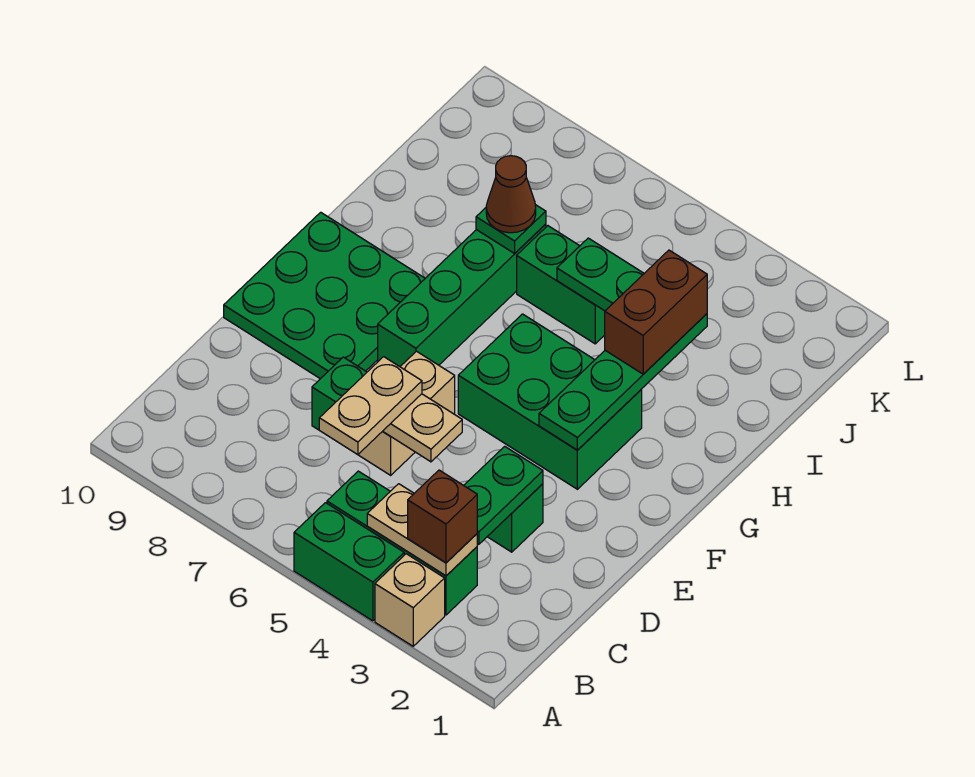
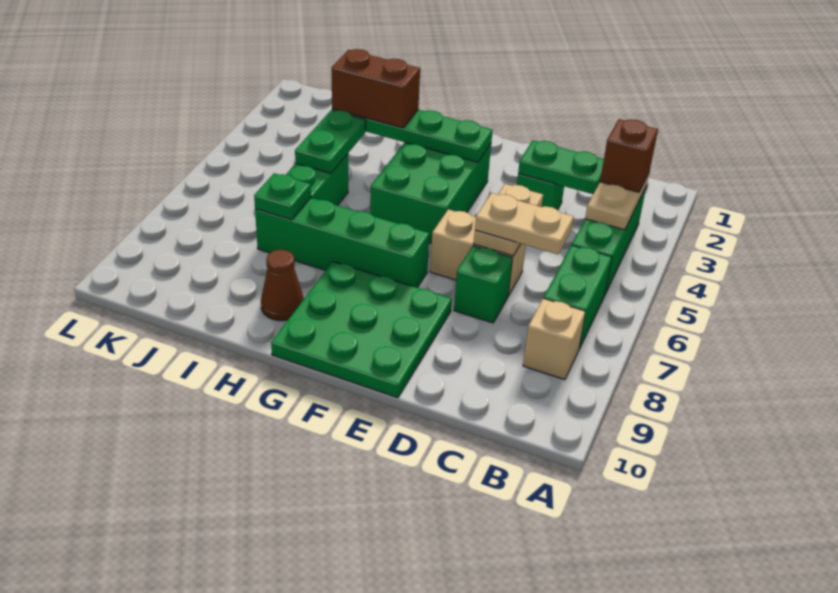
tan 1x1 brick [375,554,445,646] -> tan 1x1 brick moved to [523,298,586,380]
green 1x2 brick [294,503,404,621] -> green 1x2 brick moved to [544,245,612,349]
brown 1x1 cone [486,156,536,233] -> brown 1x1 cone moved to [261,250,304,321]

